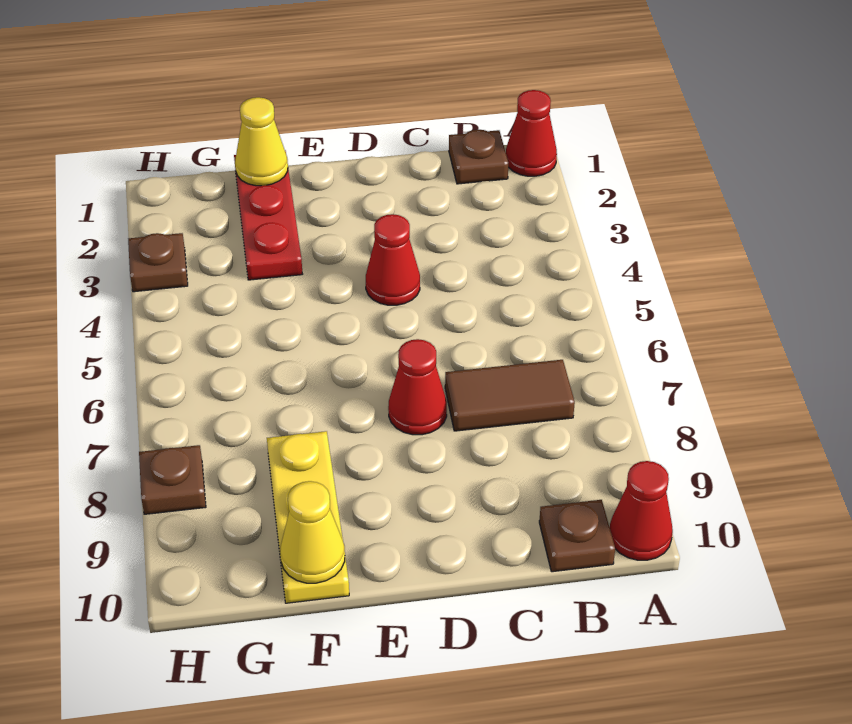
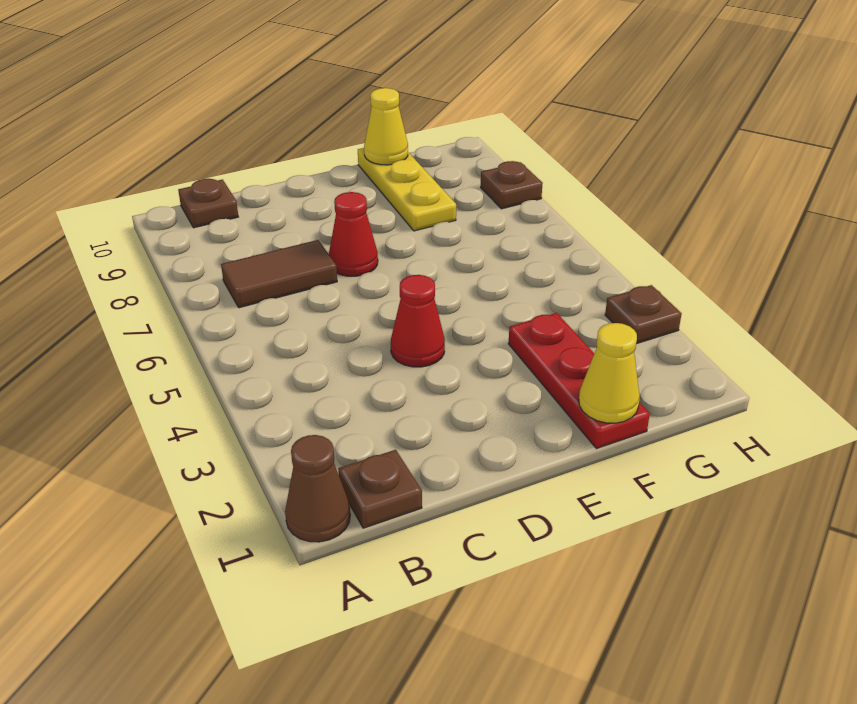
red 1x1 cone [506,90,557,176] -> brown 1x1 cone [285,435,350,542]
red 1x1 cone [610,461,673,560] -> none

